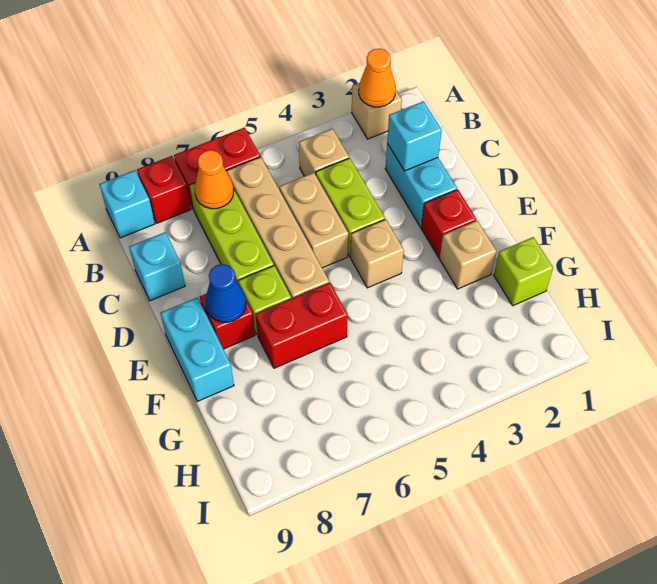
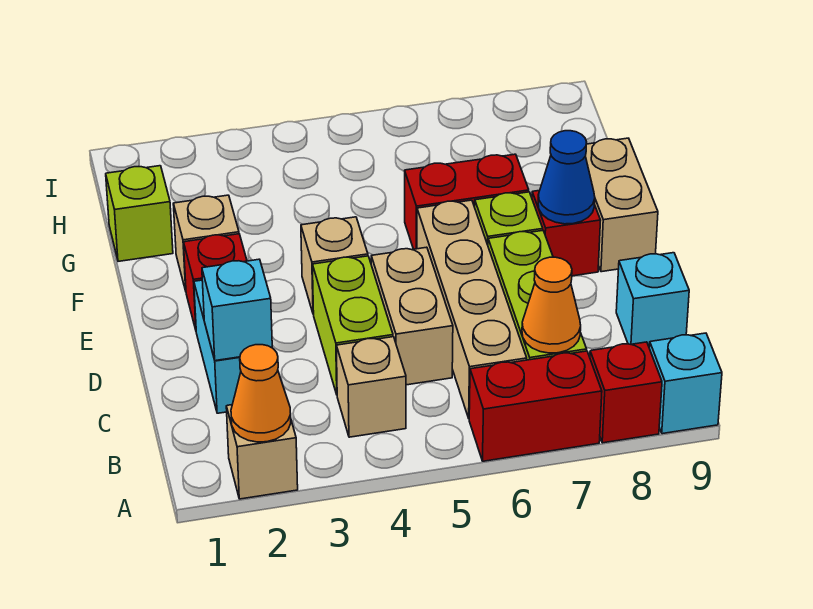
cyan 1x2 brick [161,297,234,402] -> tan 1x2 brick [586,138,658,272]

